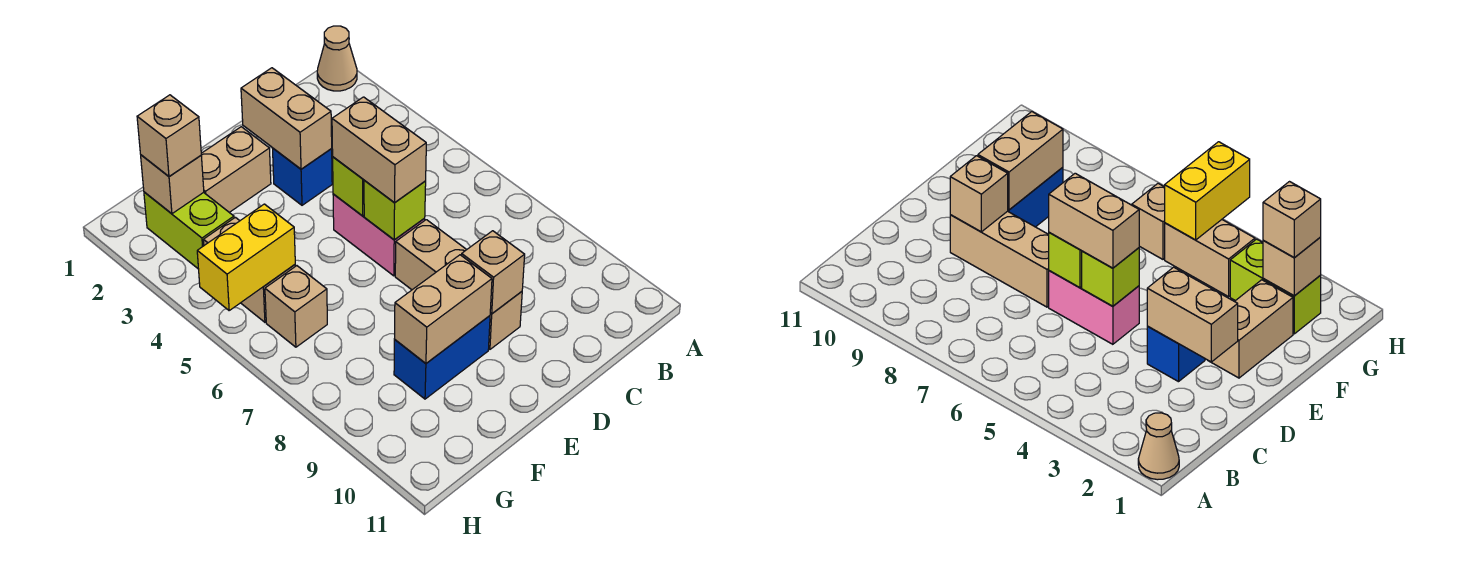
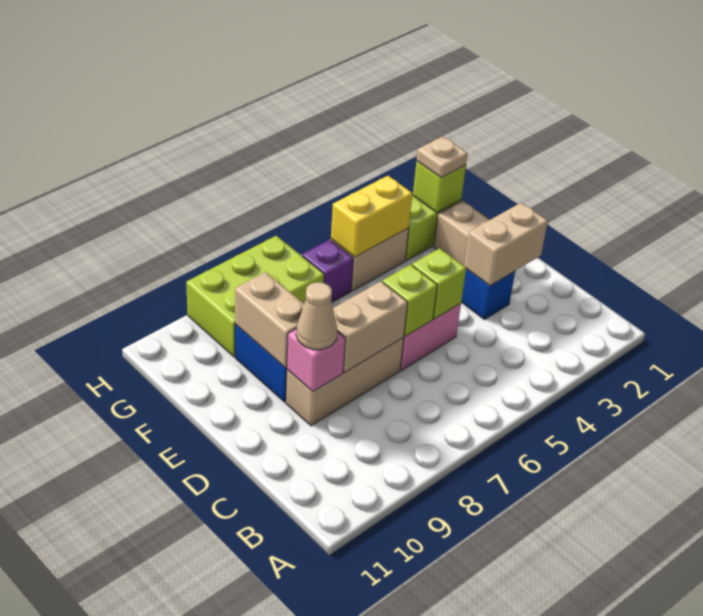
tan 1x1 cone [317,26,357,91] -> tan 1x1 cone moved to [296,282,337,350]
tan 1x2 brick [332,97,426,203] -> tan 1x2 brick moved to [333,281,408,372]
tan 1x1 brick [462,231,525,314] -> pink 1x1 brick [287,329,345,392]
tan 1x1 brick [141,155,204,214] -> lime 1x1 brick [413,161,466,212]
tan 1x1 brick [137,95,201,176] -> tan 1x1 plate [417,136,468,178]
yellow 1x2 brick [197,204,295,310] -> yellow 1x2 brick turned to [331,176,412,257]
tan 1x1 brick [265,266,327,347] -> purple 1x1 brick [302,240,353,302]
none -> lime 2x3 brick [186,236,324,357]

